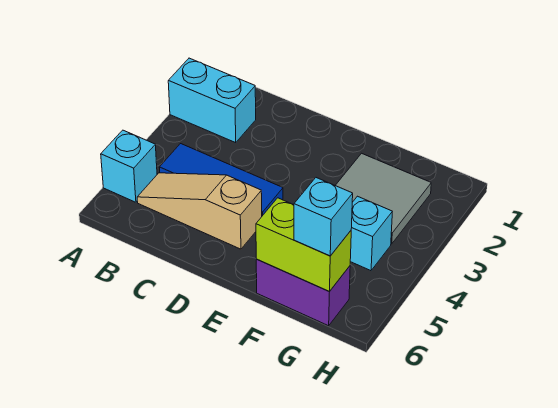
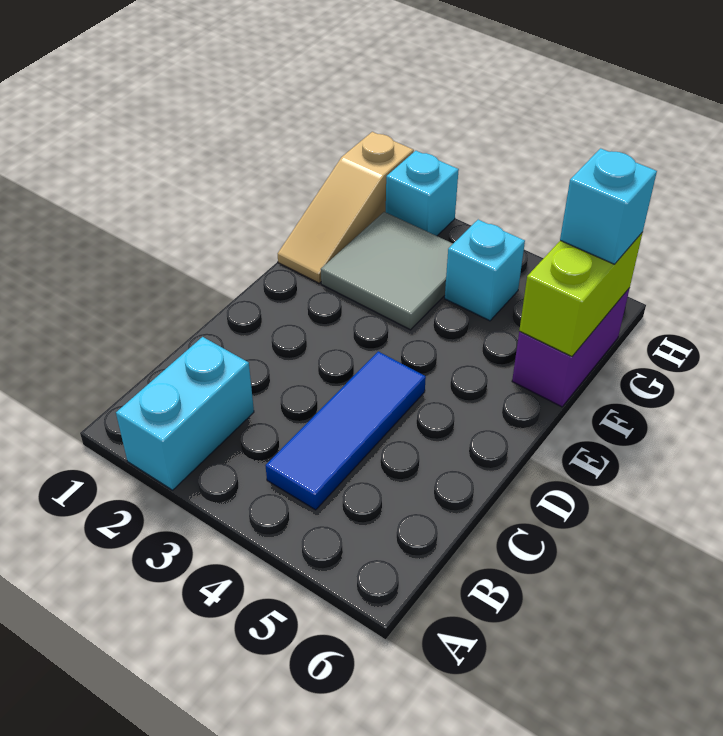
cyan 1x1 brick [101,130,157,202] -> cyan 1x1 brick moved to [386,151,459,236]
tan 1x3 slope [137,173,262,249] -> tan 1x3 slope moved to [278,132,414,283]

